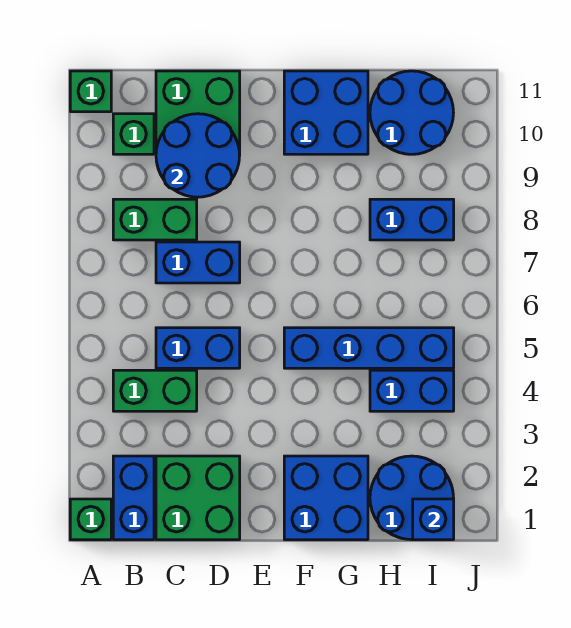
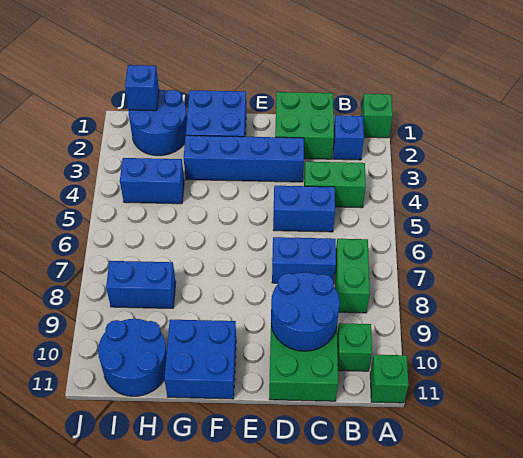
blue 1x2 brick [113,456,154,540] -> blue 1x1 brick [333,115,364,160]
green 1x2 brick [113,199,197,240] -> green 1x2 brick turned to [335,239,370,313]
blue 1x4 brick [284,328,454,368] -> blue 1x4 brick moved to [184,135,304,182]

